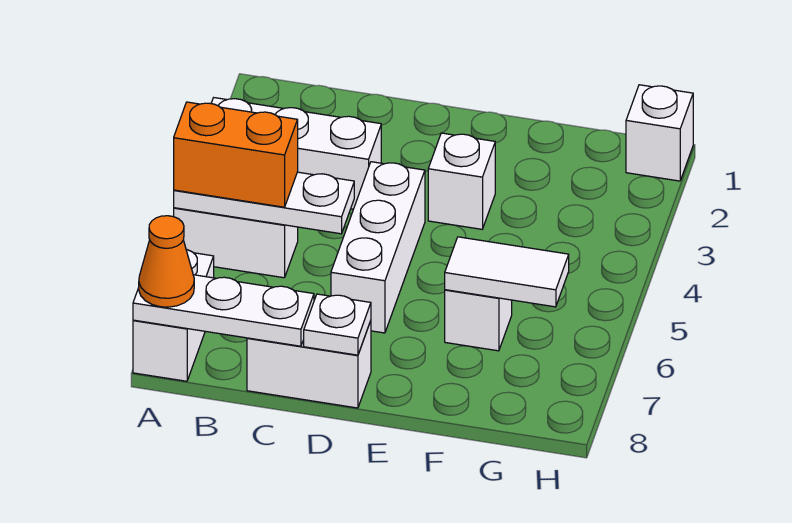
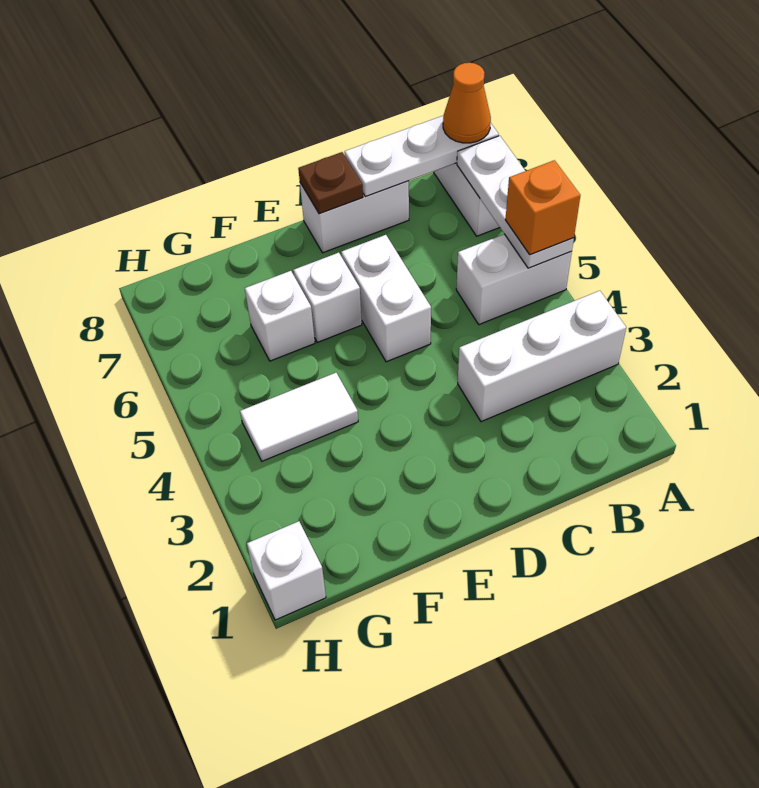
white 1x3 plate [174,172,354,234] -> white 1x3 plate turned to [457,136,574,268]
orange 1x2 brick [174,102,298,207] -> orange 1x1 brick [505,160,580,255]
white 1x3 brick [331,162,425,333] -> white 1x2 brick [341,235,431,362]
white 1x1 plate [304,294,371,355] -> brown 1x1 plate [298,152,363,214]
white 1x1 brick [428,133,495,229] -> white 1x1 brick moved to [293,253,362,342]
white 1x2 tile [445,237,569,307] -> white 1x2 tile moved to [240,373,358,461]

